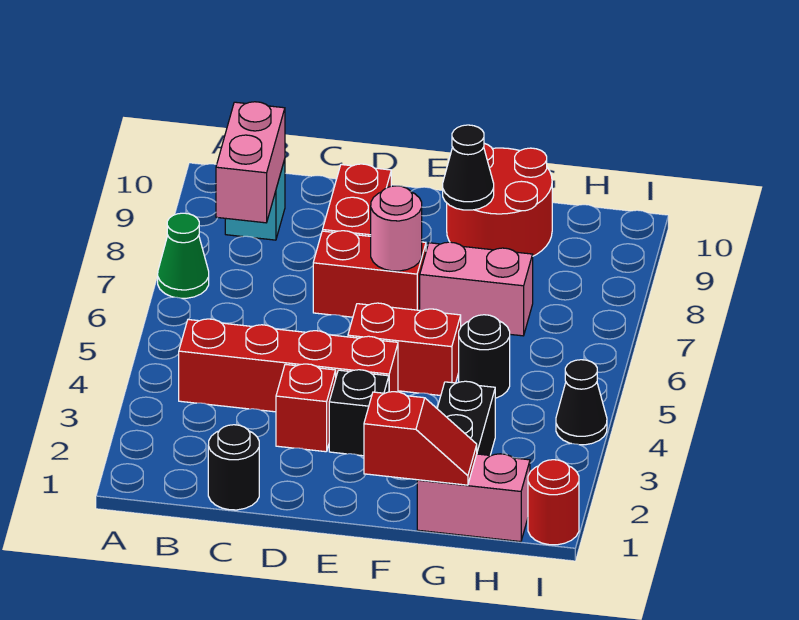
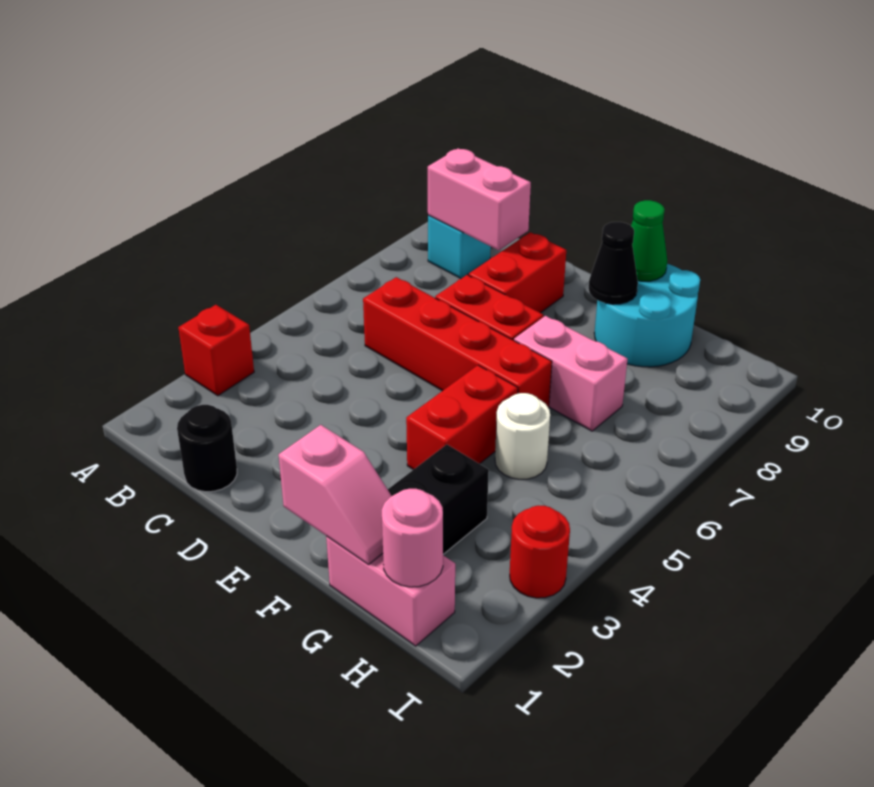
green 1x1 cone [158,213,209,298] -> green 1x1 cone moved to [631,200,667,281]
red 1x4 brick [179,319,398,412] -> red 1x4 brick moved to [363,277,552,408]
pink 1x2 brick [216,102,285,223] -> pink 1x2 brick turned to [428,148,531,250]
red 1x1 brick [276,364,336,452] -> red 1x1 brick moved to [178,305,254,396]
black 1x1 brick [329,370,389,456] -> none
red 1x2 brick [348,303,461,395] -> red 1x2 brick turned to [406,365,518,470]
pink 1x1 round brick [371,186,422,271] -> pink 1x1 round brick moved to [382,489,443,587]
red 1x2 slope [364,392,477,485] -> pink 1x2 slope [279,425,392,565]
red 2x2 round brick [447,143,552,256] -> cyan 2x2 round brick [594,264,700,367]
black 1x1 round brick [459,315,510,398] -> white 1x1 round brick [495,393,550,479]
red 1x1 round brick [528,460,579,545] -> red 1x1 round brick moved to [510,506,570,598]
black 1x1 cone [556,360,607,445] -> none

